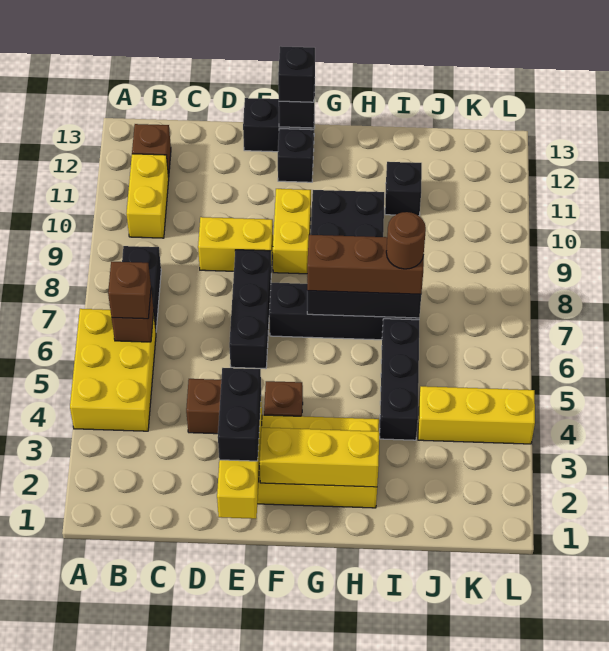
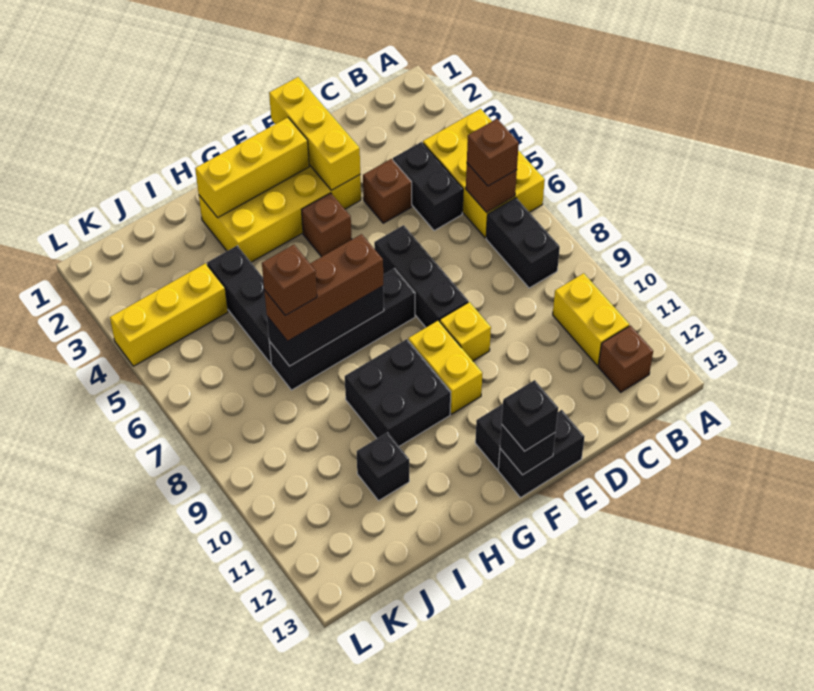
yellow 1x2 brick [198,217,273,272] -> yellow 1x1 brick [440,302,491,361]
black 1x2 brick [218,368,261,461] -> black 1x2 brick moved to [393,142,463,231]
brown 1x1 round brick [386,212,426,269] -> brown 1x1 brick [262,245,317,315]

